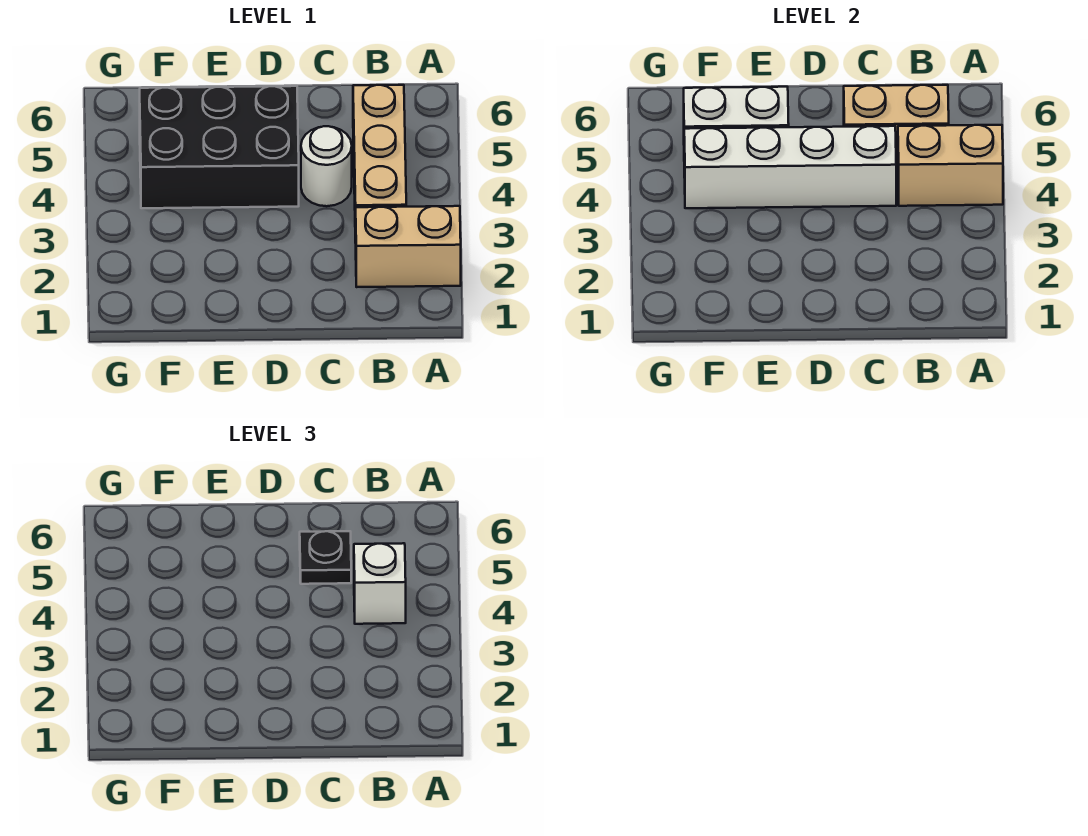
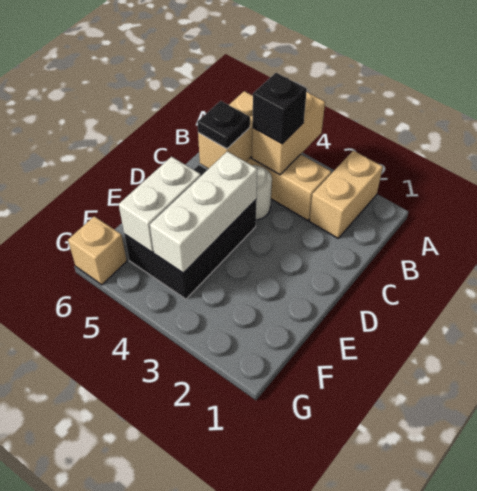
white 1x1 brick [354,543,406,624] -> black 1x1 brick [252,73,307,144]
white 1x4 brick [684,126,896,208] -> white 1x3 brick [150,151,257,273]
none -> tan 1x1 brick [68,216,127,285]

